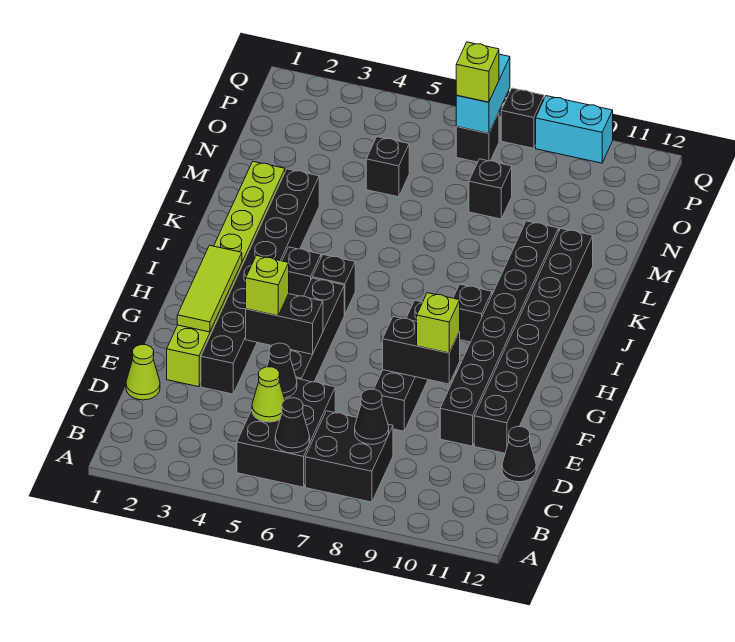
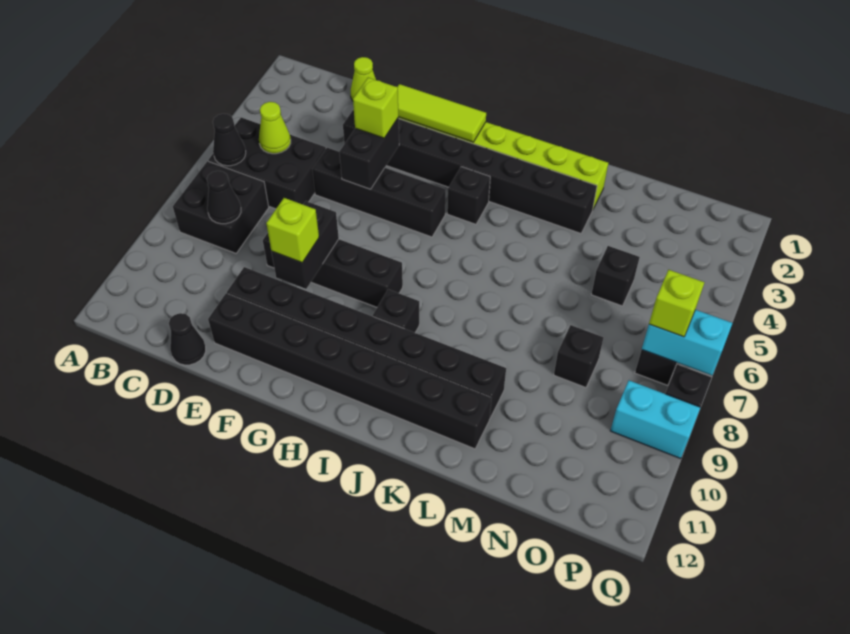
black 1x1 cone [267,343,297,398] -> none
black 1x1 brick [312,255,355,315] -> none
cyan 1x2 brick [536,96,613,163] -> cyan 1x2 brick turned to [610,380,700,459]

